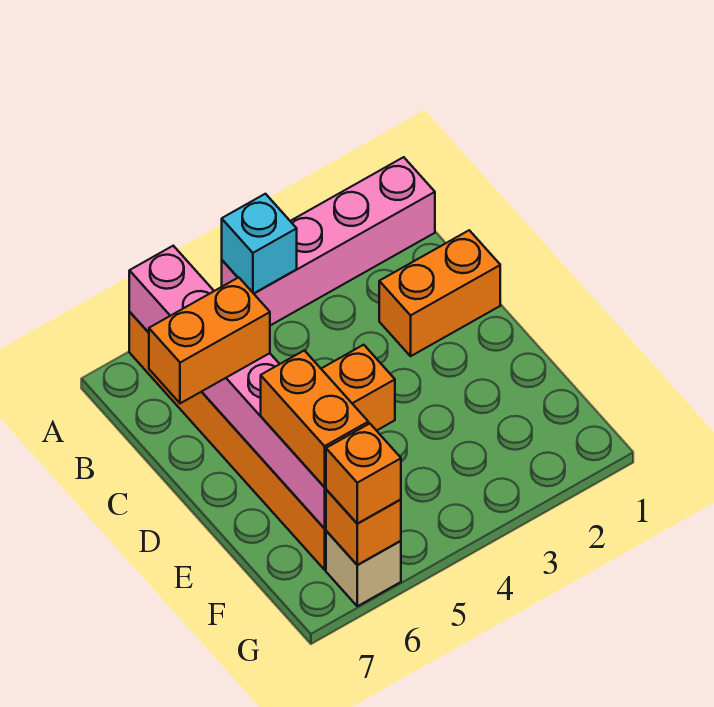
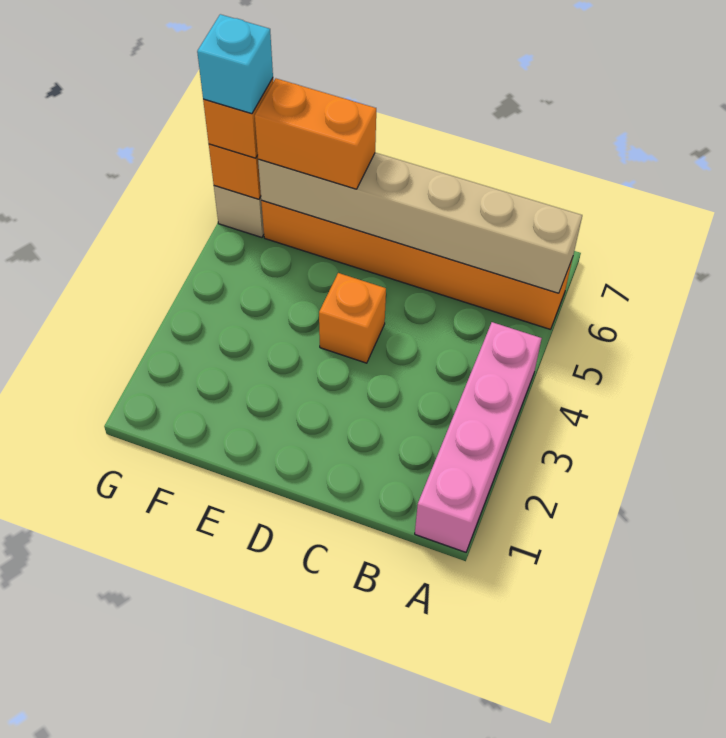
cyan 1x1 brick [222,194,297,293] -> cyan 1x1 brick moved to [197,14,273,114]
pink 1x6 brick [129,246,326,528] -> tan 1x6 brick [258,153,582,293]
orange 1x2 brick [379,230,500,356] -> none
orange 1x2 brick [149,277,270,403] -> none

